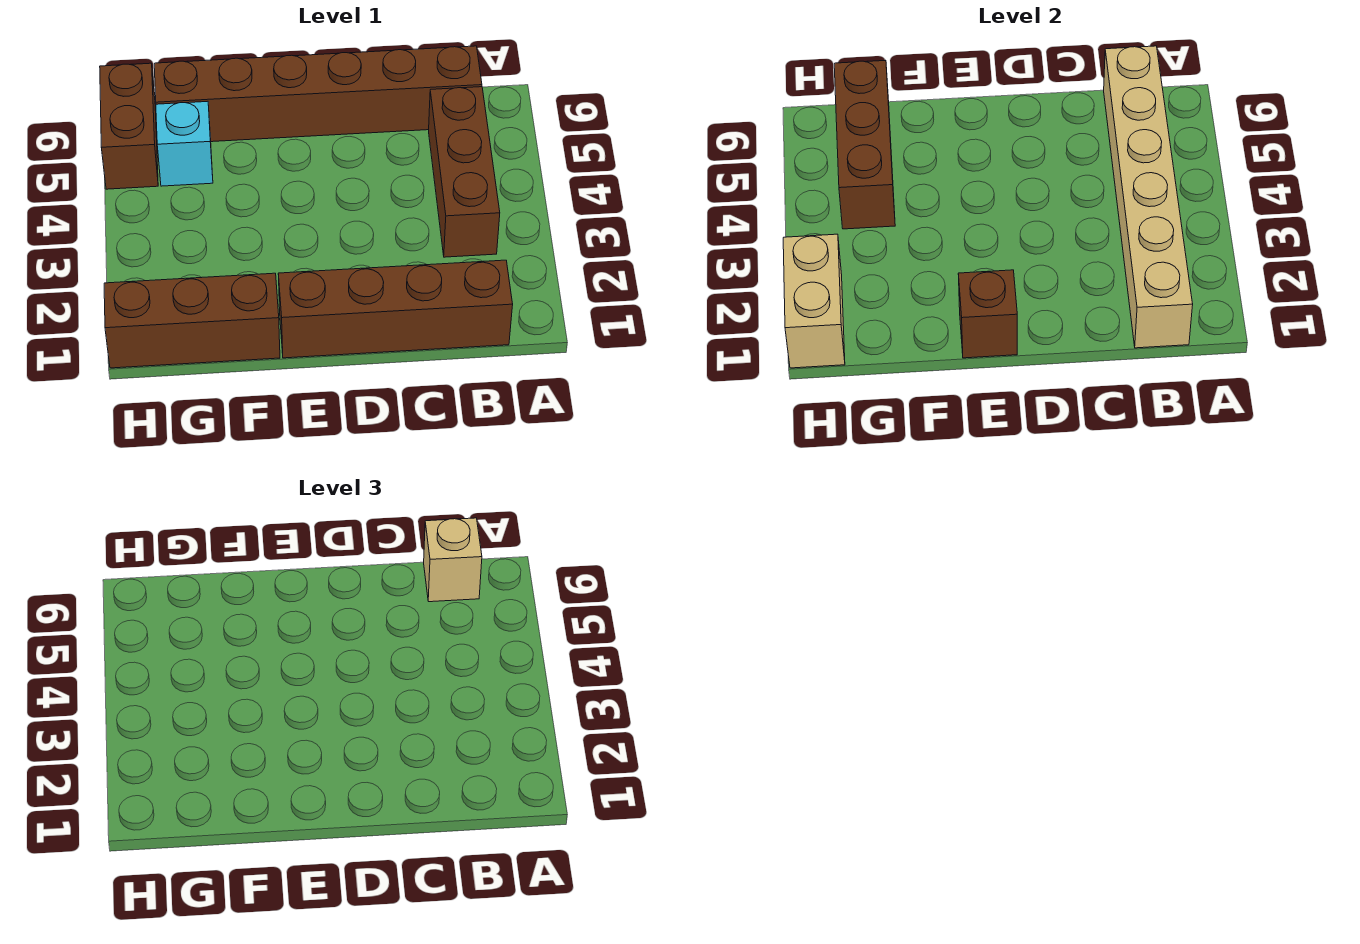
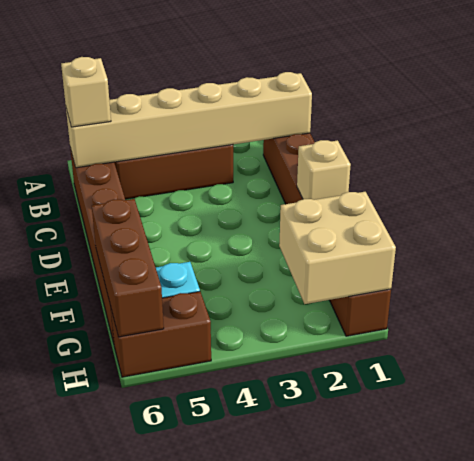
brown 1x1 brick [958,270,1017,358] -> tan 1x1 brick [297,140,351,200]
brown 1x3 brick [834,60,895,229] -> brown 1x3 brick turned to [92,199,164,337]
tan 1x2 brick [783,234,845,368] -> tan 2x2 brick [279,192,396,304]

